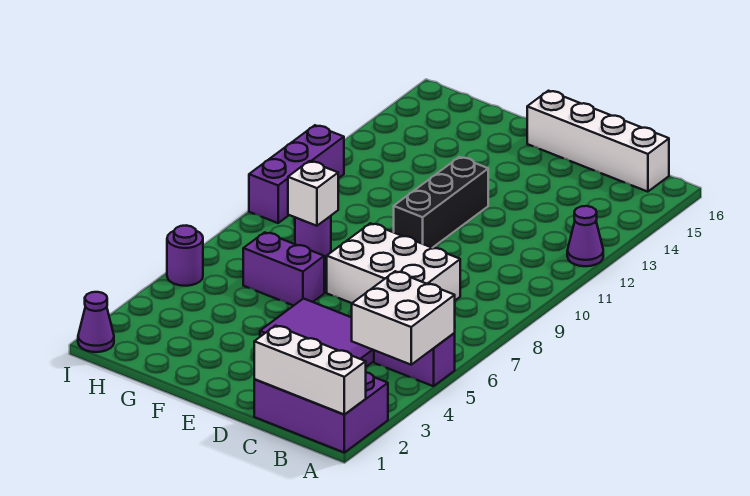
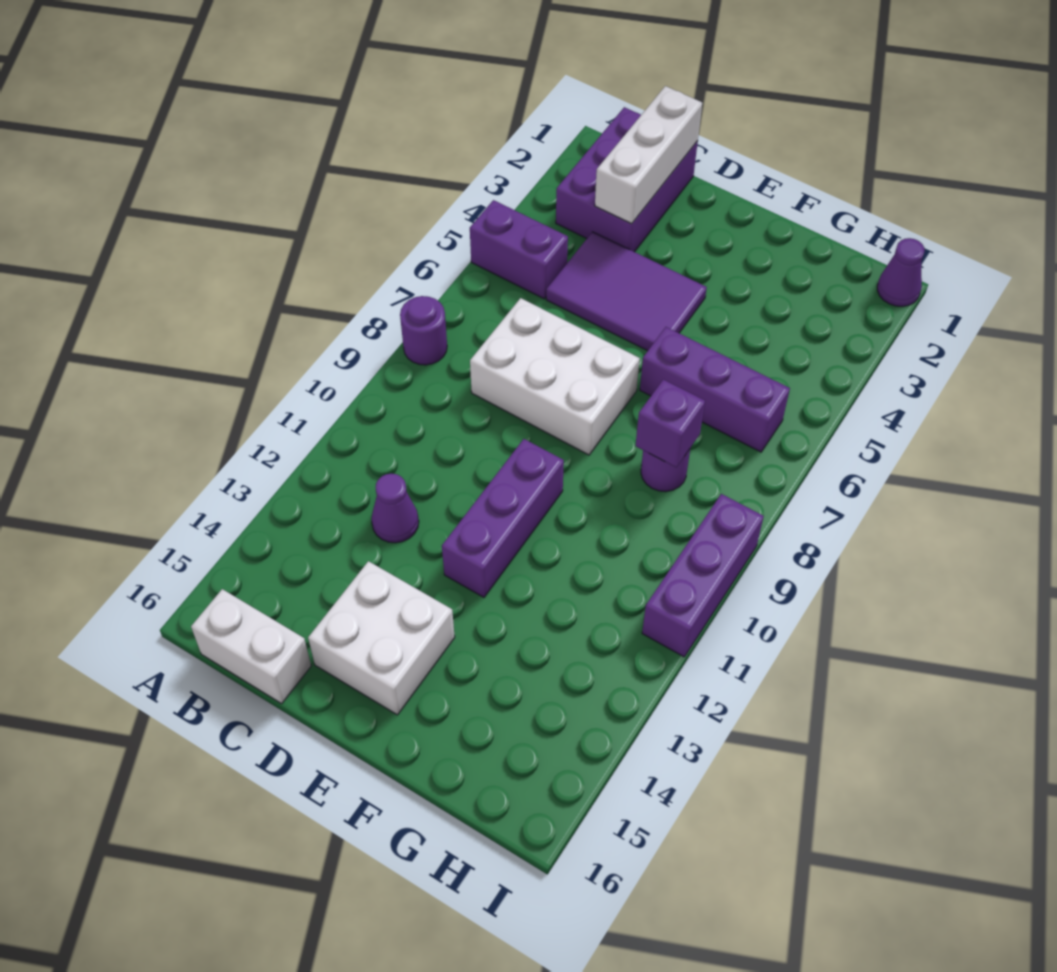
purple 2x3 brick [254,372,388,453] -> purple 2x3 brick turned to [556,107,698,252]
white 1x3 brick [254,326,366,415] -> white 1x3 brick turned to [595,86,702,224]
white 2x2 brick [352,271,455,365] -> white 2x2 brick moved to [308,561,455,715]
purple 1x1 cone [567,206,603,266] -> purple 1x1 cone moved to [371,474,419,543]
white 1x4 brick [527,91,669,192] -> white 1x2 brick [191,589,311,704]
black 1x3 brick [394,157,488,248] -> purple 1x3 brick [442,439,564,597]
purple 1x2 brick [243,232,324,306] -> purple 1x3 brick [640,327,790,452]
white 1x1 brick [288,161,338,226] -> purple 1x1 brick [636,379,705,467]
purple 1x1 round brick [167,225,203,286] -> purple 1x1 round brick moved to [400,296,447,365]

